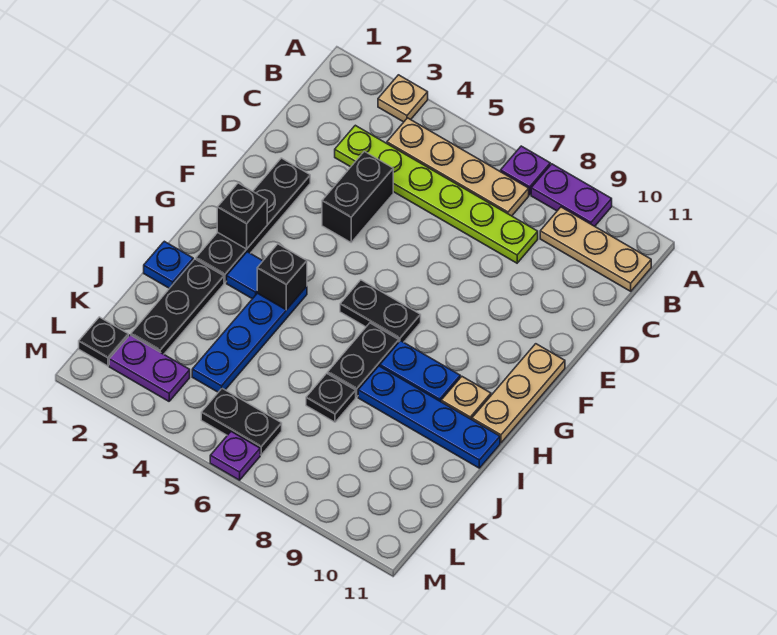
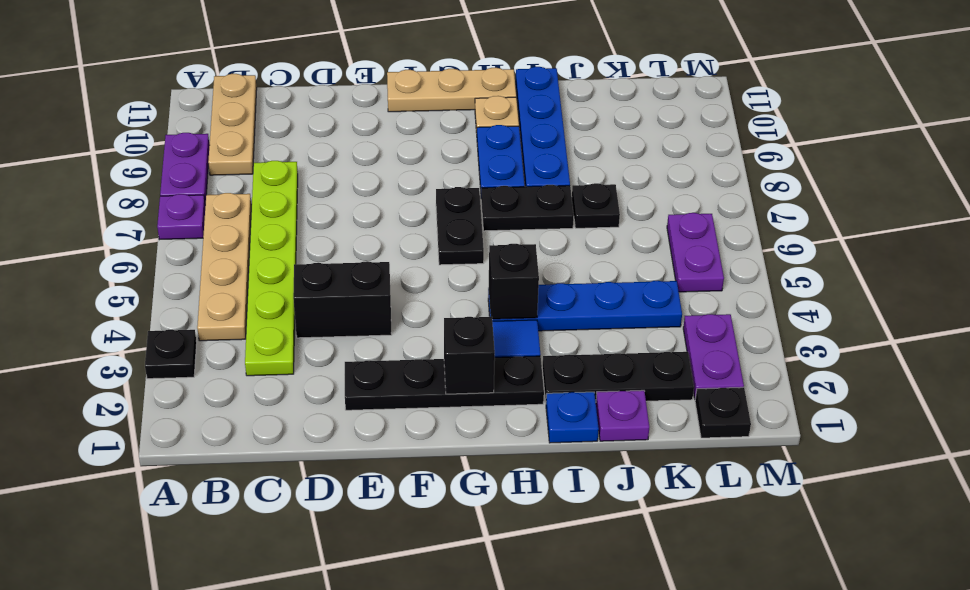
tan 1x1 plate [378,75,428,122] -> black 1x1 plate [145,330,197,379]
black 1x2 plate [201,388,282,455] -> purple 1x2 plate [667,213,724,292]
purple 1x1 plate [210,432,260,480] -> purple 1x1 plate moved to [596,390,649,441]

